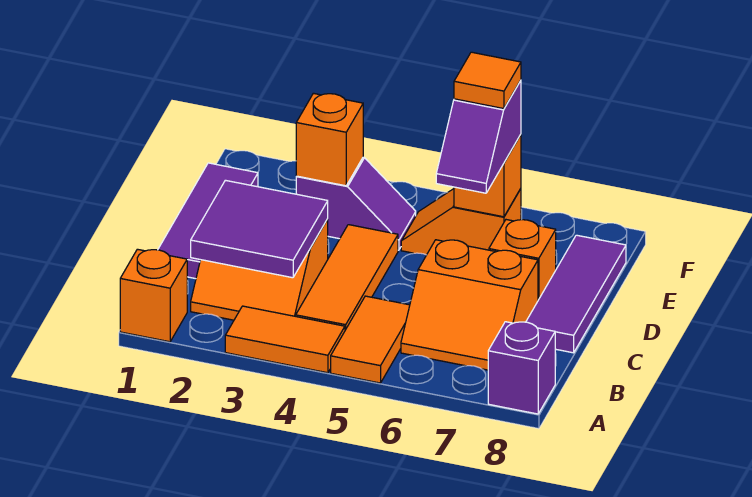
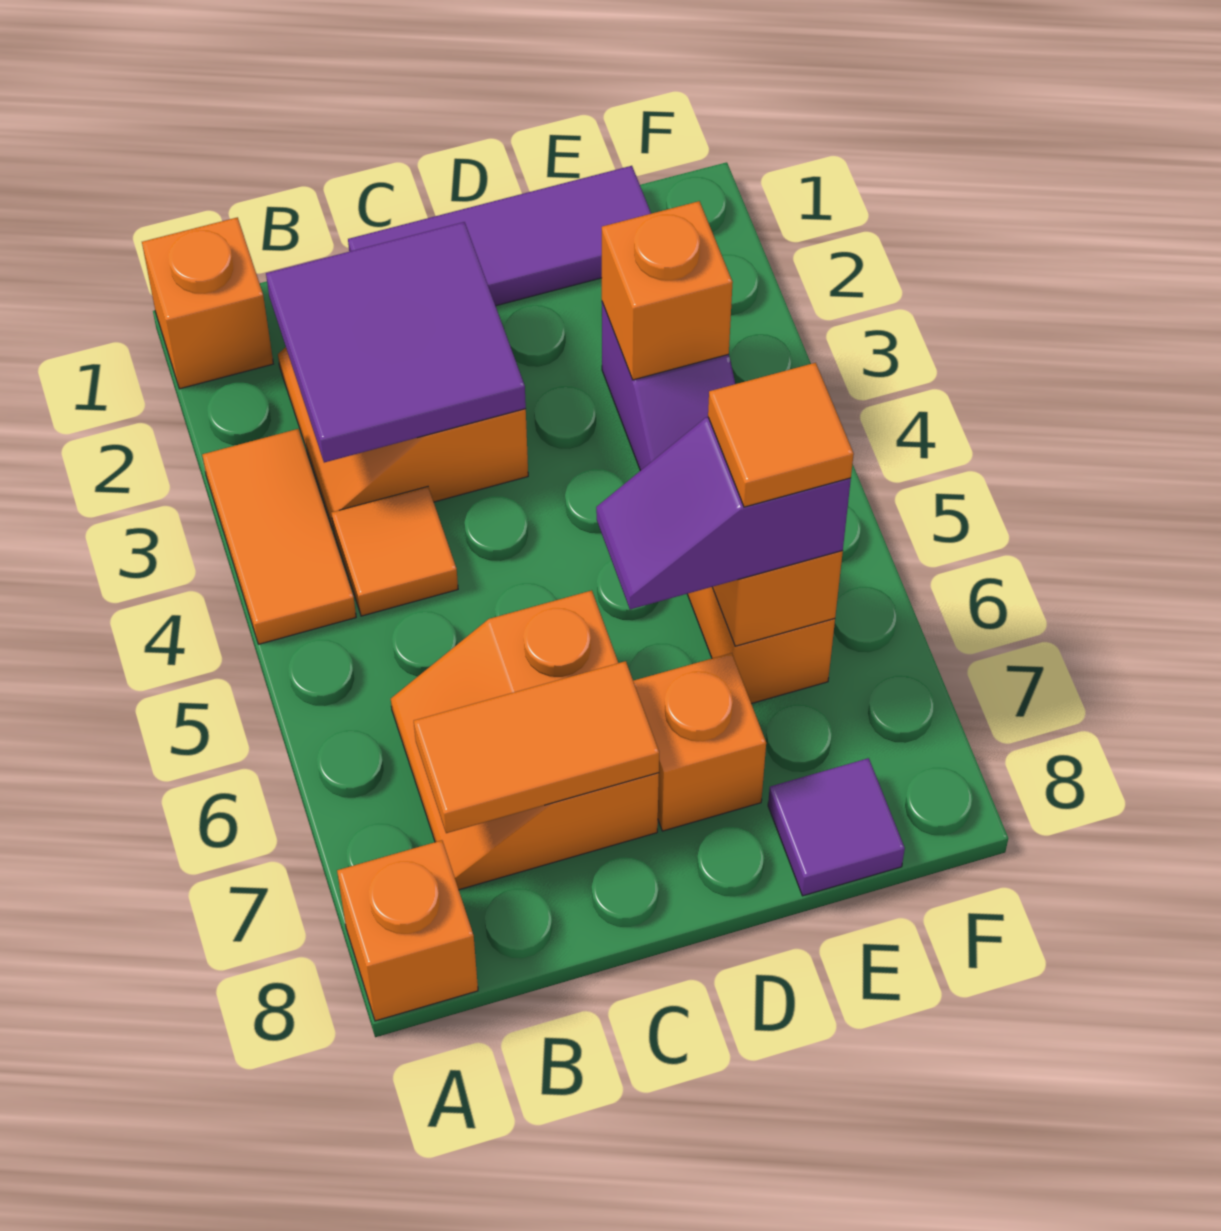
orange 1x2 tile [331,296,410,383] -> orange 1x2 tile moved to [414,661,659,833]
purple 1x1 brick [488,322,555,414] -> orange 1x1 brick [337,840,478,1021]
orange 1x3 tile [296,225,398,330] -> orange 1x1 tile [332,487,458,616]
purple 1x3 tile [526,235,626,353] -> purple 1x1 tile [768,758,905,896]

